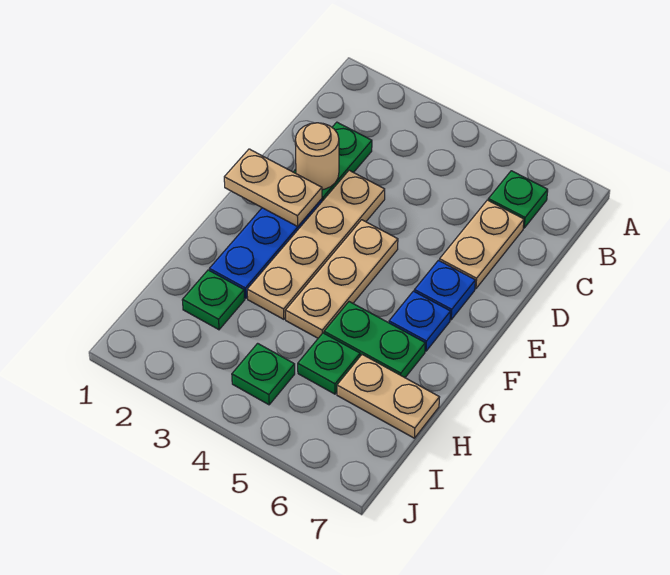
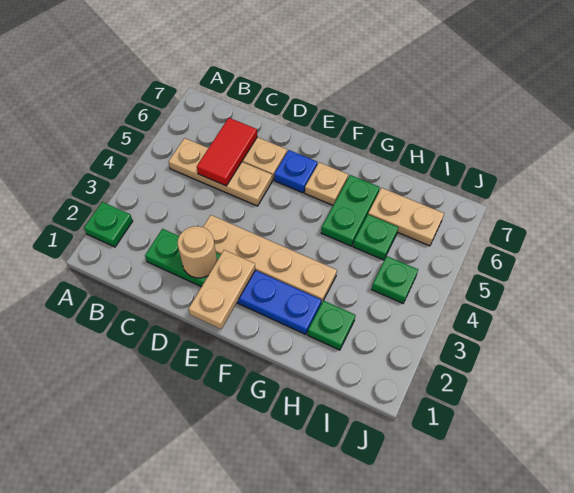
green 1x1 plate [488,171,548,228] -> green 1x1 plate moved to [84,202,133,247]
none -> red 1x2 tile [197,118,257,186]
tan 1x3 plate [285,220,398,338] -> tan 1x3 plate moved to [169,138,272,206]
blue 1x1 plate [389,291,451,351] -> tan 1x1 plate [305,162,348,205]
tan 1x2 plate [337,355,440,438] -> tan 1x2 plate turned to [368,188,444,246]

